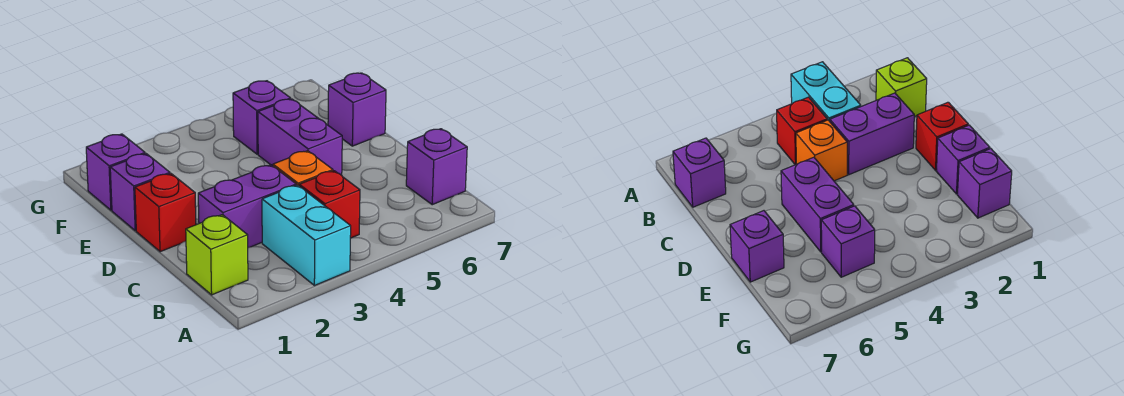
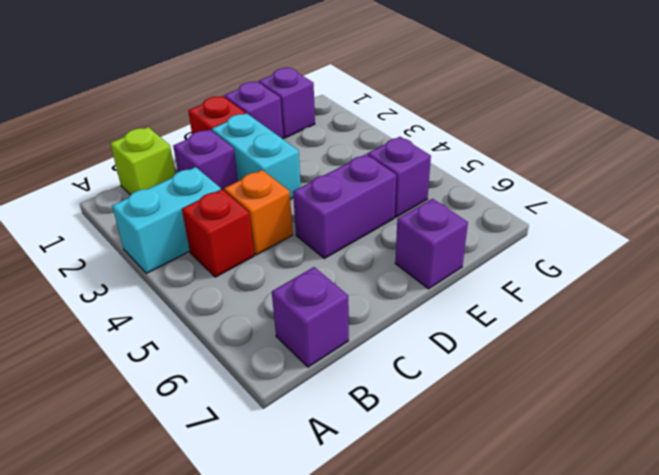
purple 1x2 brick [198,165,296,248] -> purple 1x1 brick [173,129,238,190]
none -> cyan 1x2 brick [212,113,301,199]

